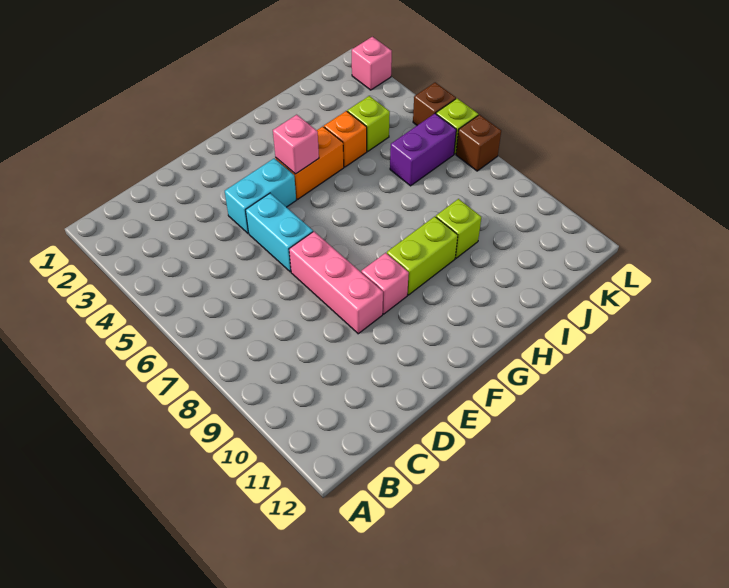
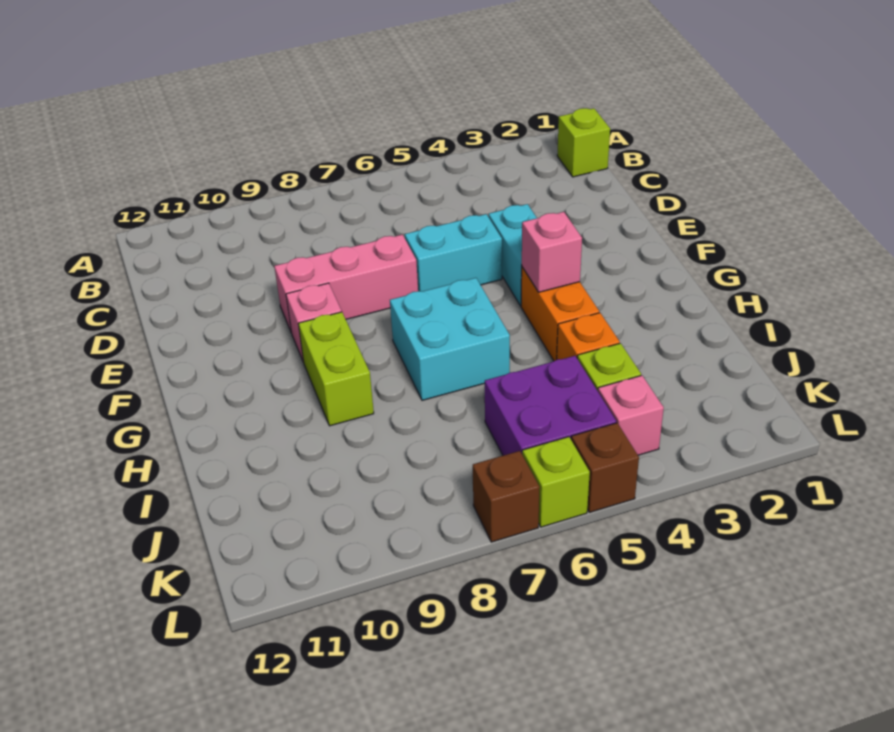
none -> cyan 2x2 brick [390,278,510,400]
lime 1x1 brick [436,199,481,258] -> lime 1x1 brick moved to [557,108,610,177]
purple 1x2 brick [390,114,456,186] -> purple 2x2 brick [485,356,616,455]
pink 1x1 brick [352,37,392,90] -> pink 1x1 brick moved to [598,375,664,455]

